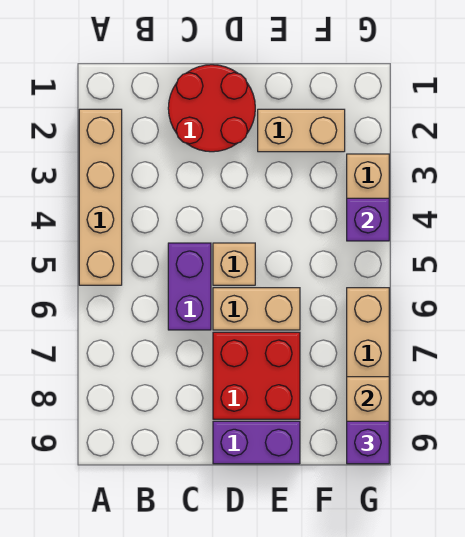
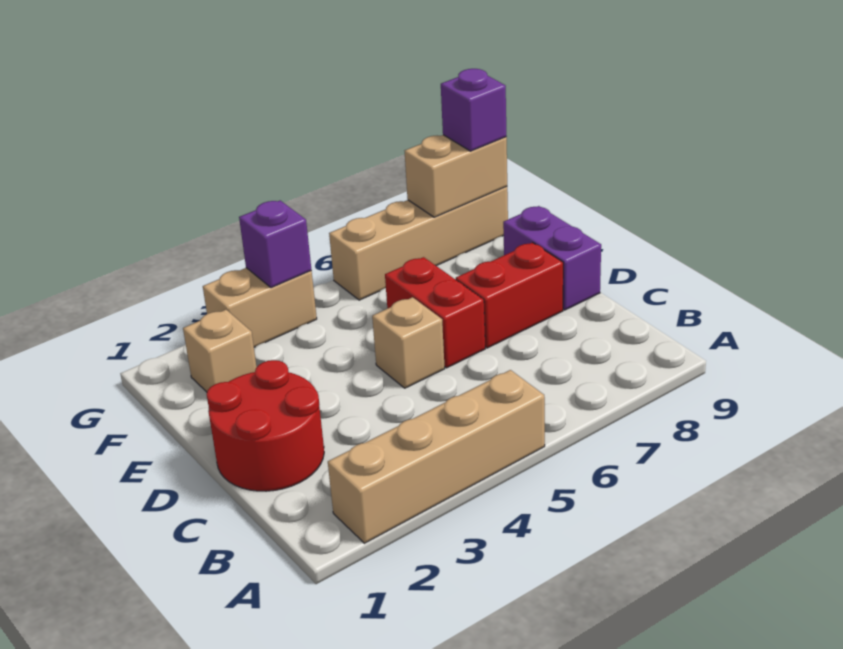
purple 1x2 brick [168,243,211,330] -> none
tan 1x2 brick [213,288,300,330] -> red 1x2 brick [385,257,485,368]
red 2x2 brick [213,332,300,419] -> red 1x2 brick [456,243,563,348]
tan 1x2 brick [258,109,345,152] -> tan 1x1 brick [183,310,257,392]

